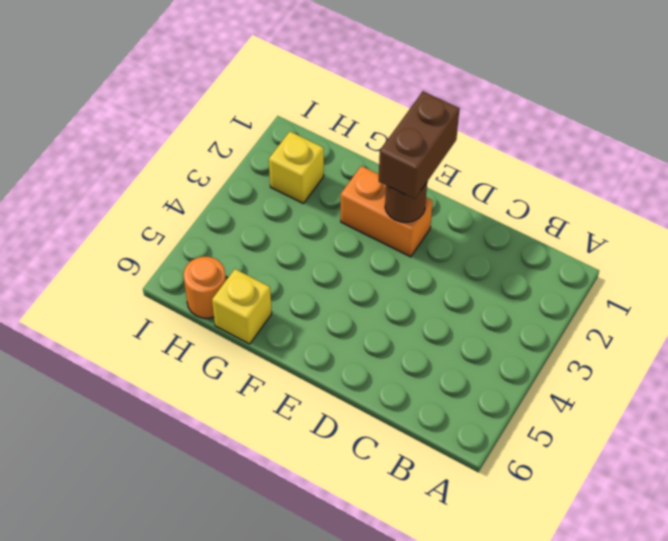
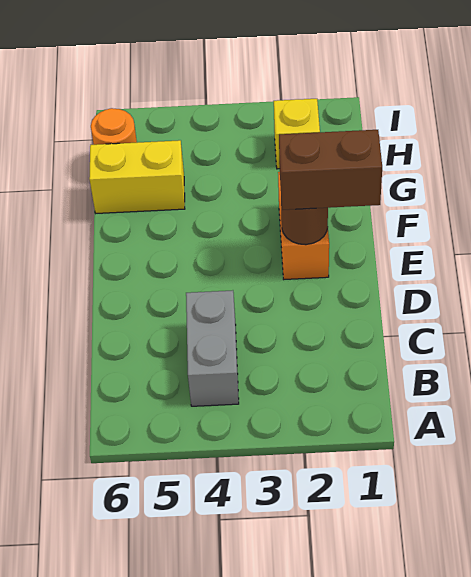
none -> grey 1x2 brick [186,290,239,406]
yellow 1x1 brick [212,269,272,344] -> yellow 1x2 brick [89,140,185,213]

